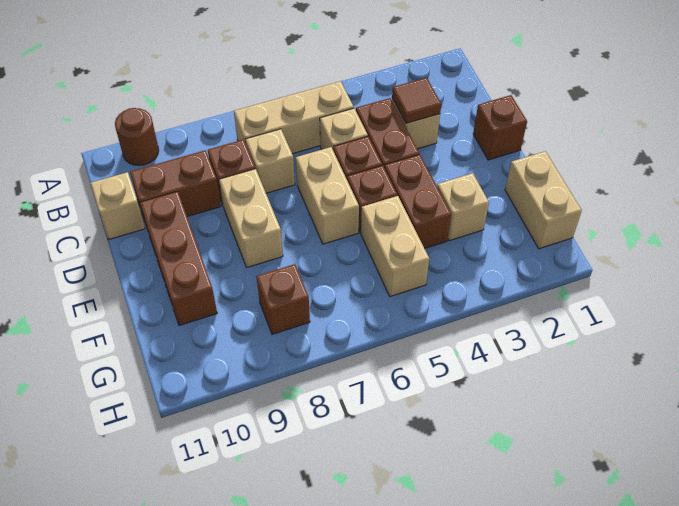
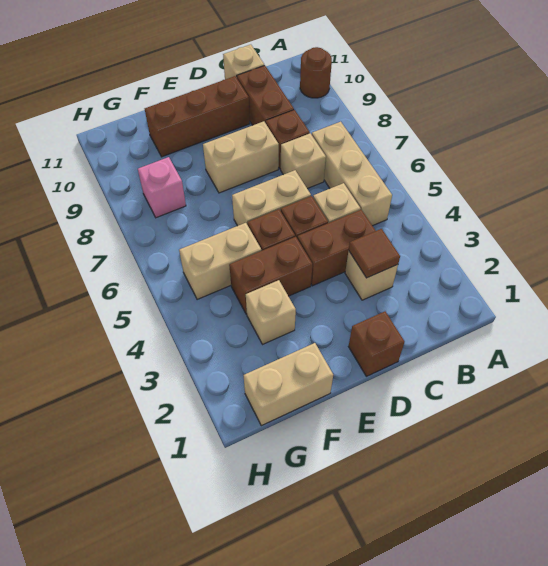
brown 1x1 brick [256,264,310,334] -> pink 1x1 brick [138,157,186,218]

